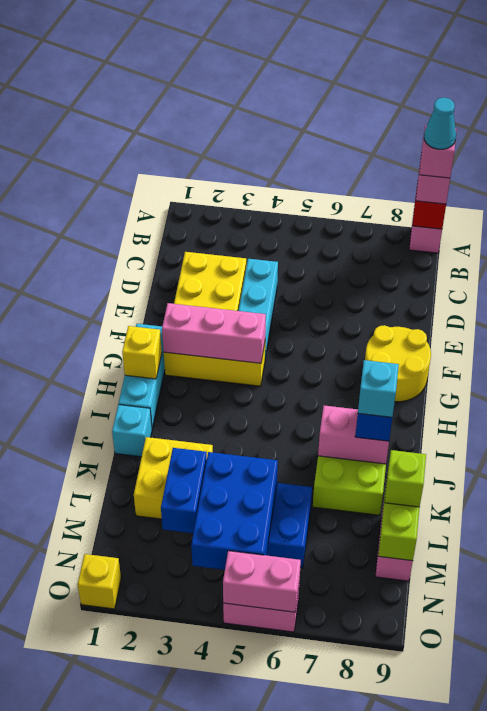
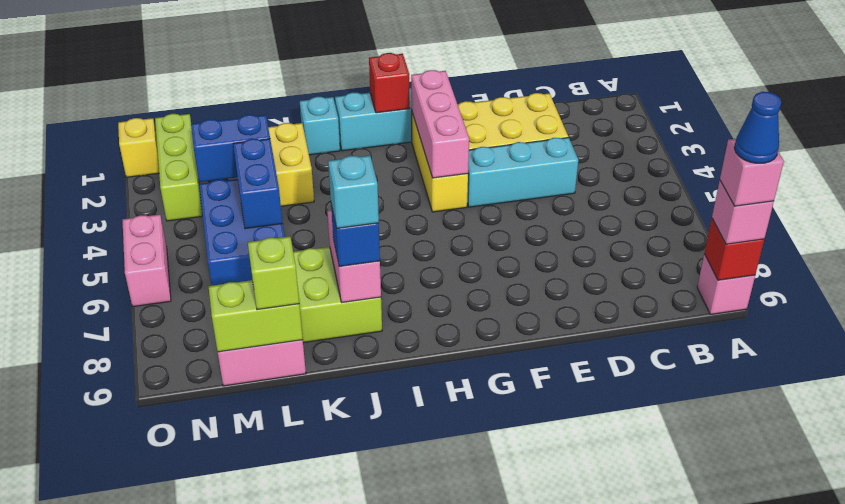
cyan 1x1 cone [424,98,456,149] -> blue 1x1 cone [735,92,781,163]
yellow 2x2 round brick [365,325,431,402] -> none
yellow 1x1 brick [122,326,162,379] -> red 1x1 brick [369,53,410,113]
blue 2x3 brick [191,452,278,570] -> blue 1x2 brick [233,139,283,229]
none -> lime 1x3 brick [155,114,202,221]
pink 1x2 brick [223,551,301,612] -> none

